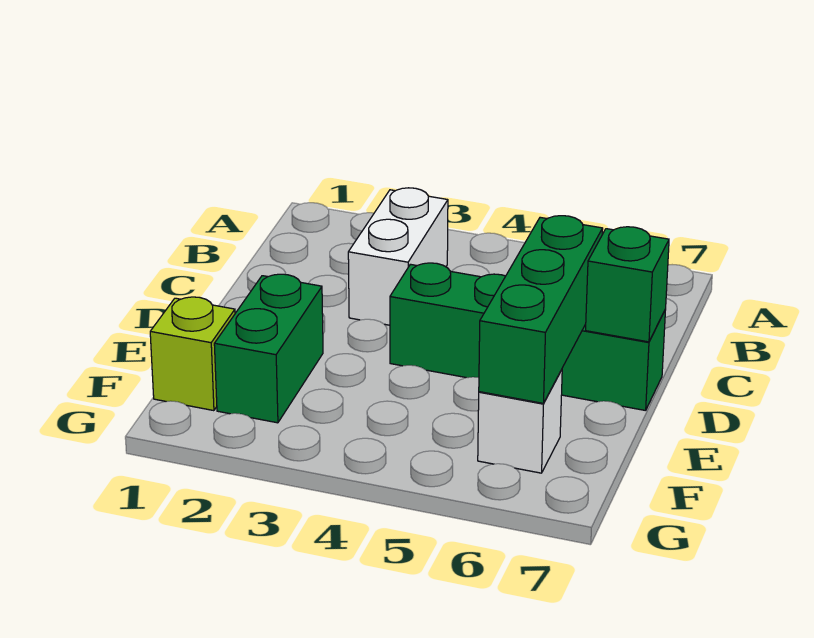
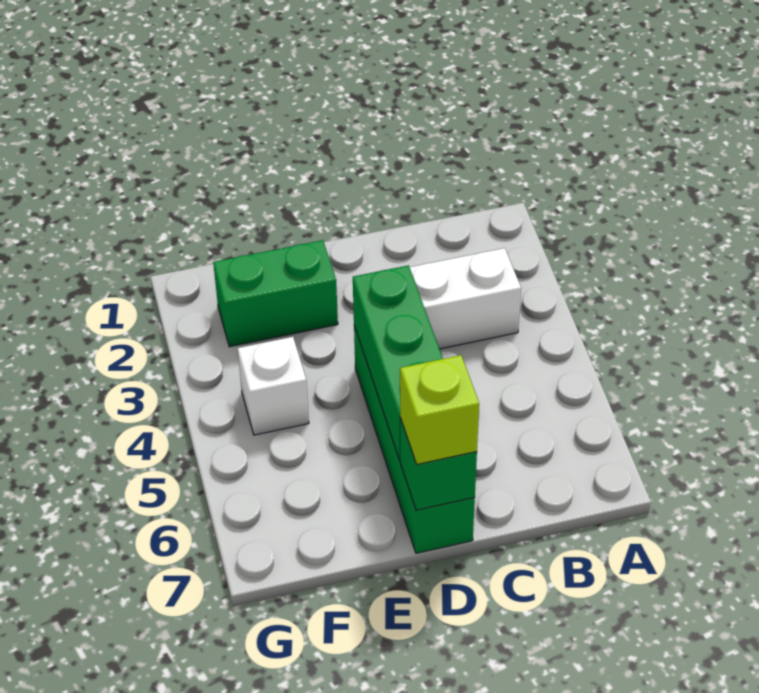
green 1x3 brick [479,216,603,403] -> green 1x3 brick turned to [353,265,443,460]
lime 1x1 brick [150,297,235,411] -> lime 1x1 brick moved to [400,355,479,464]
white 1x1 brick [478,370,562,473] -> white 1x1 brick moved to [237,337,309,435]

